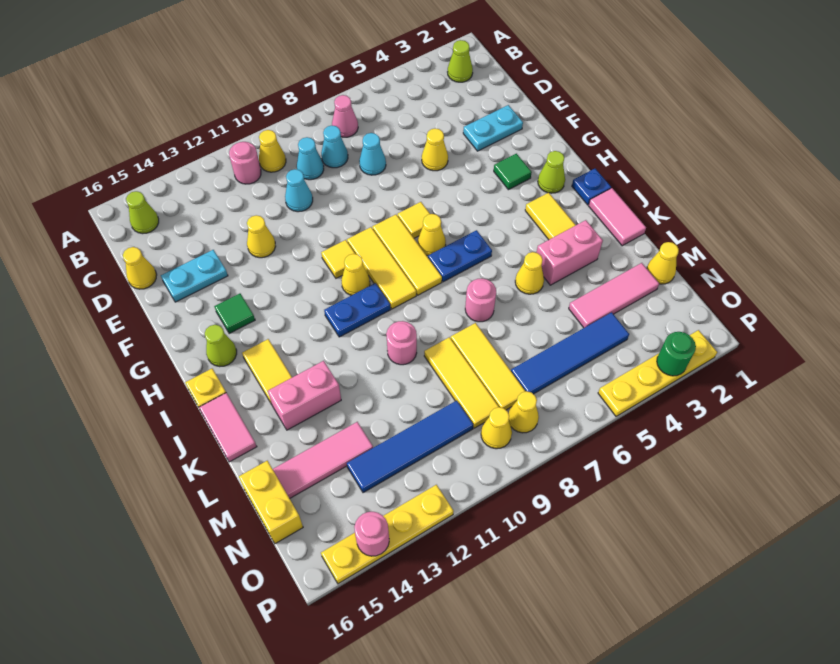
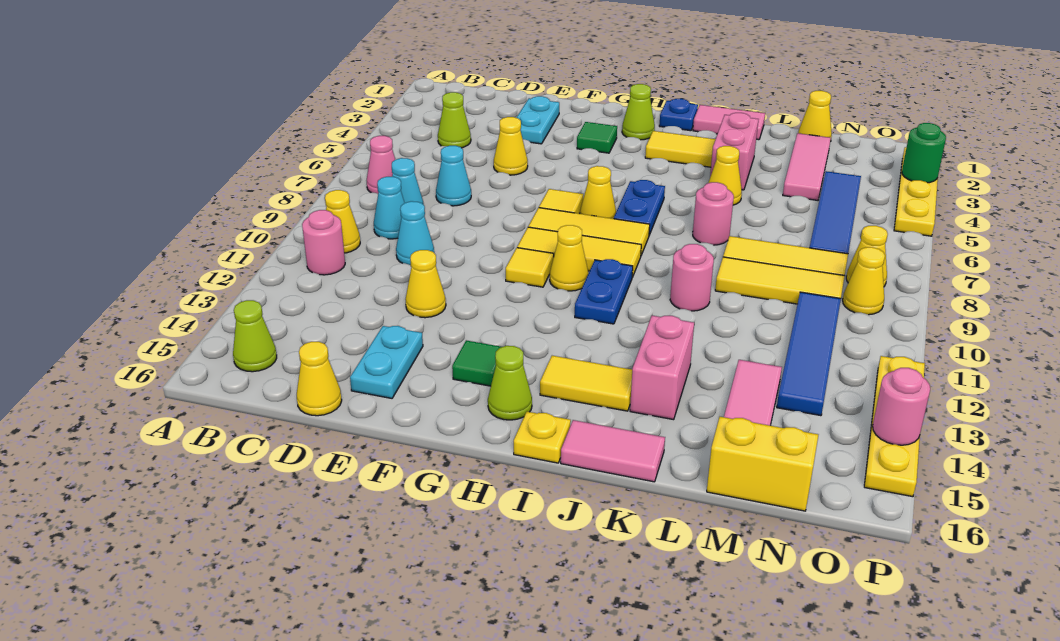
lime 1x1 cone [448,40,473,82] -> lime 1x1 cone moved to [438,92,471,148]

